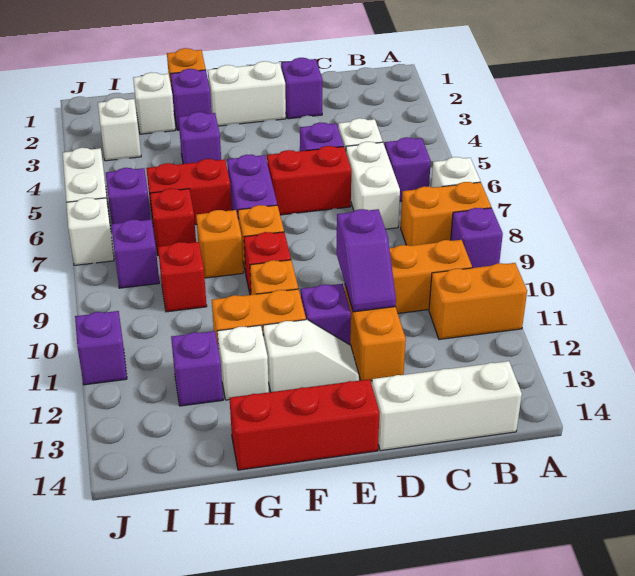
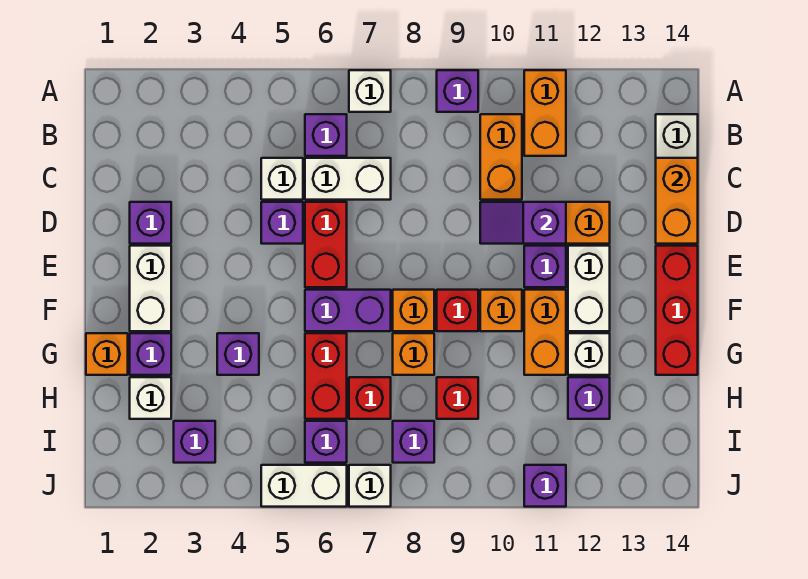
orange 1x2 brick [401,182,491,246] -> orange 1x2 brick moved to [656,158,698,244]
purple 1x2 slope [337,209,396,312] -> purple 1x2 slope turned to [480,202,566,244]
white 1x2 slope [263,320,359,392] -> white 1x2 brick [568,246,610,331]
white 1x1 brick [98,98,141,161] -> purple 1x1 brick [174,421,215,463]

